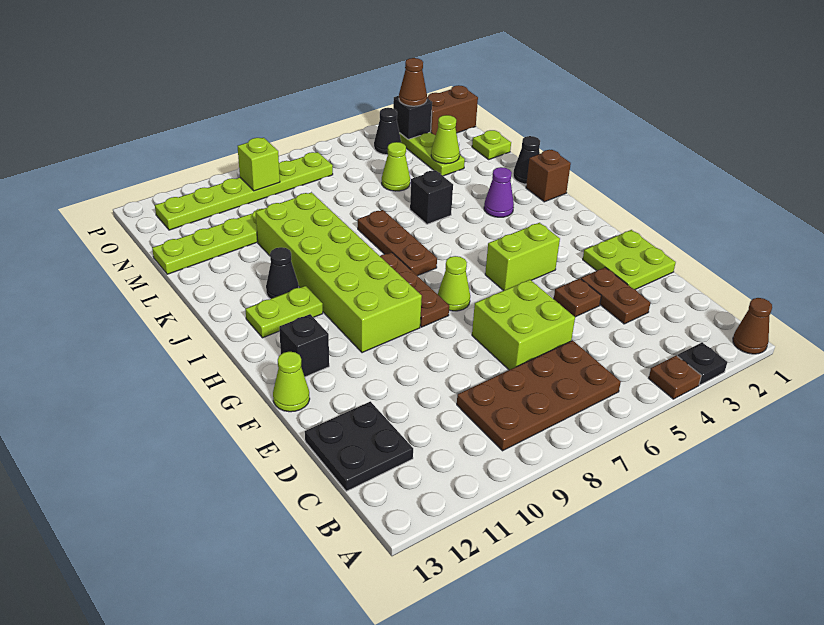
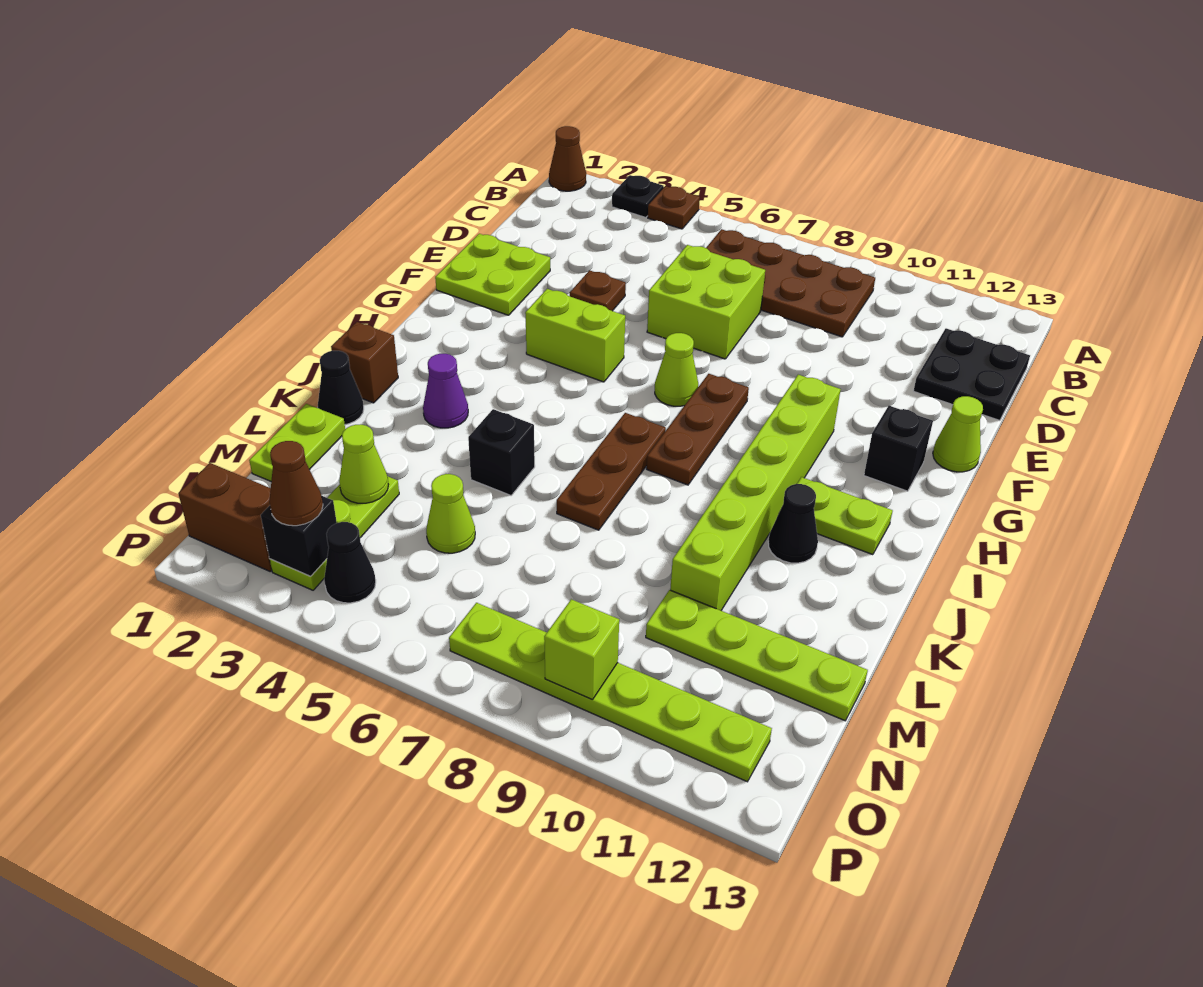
brown 1x2 plate [581,267,650,324] -> none
lime 2x6 brick [256,192,422,353] -> lime 1x6 brick [670,375,841,610]
lime 1x1 plate [472,130,511,159] -> lime 1x2 plate [249,404,345,481]

